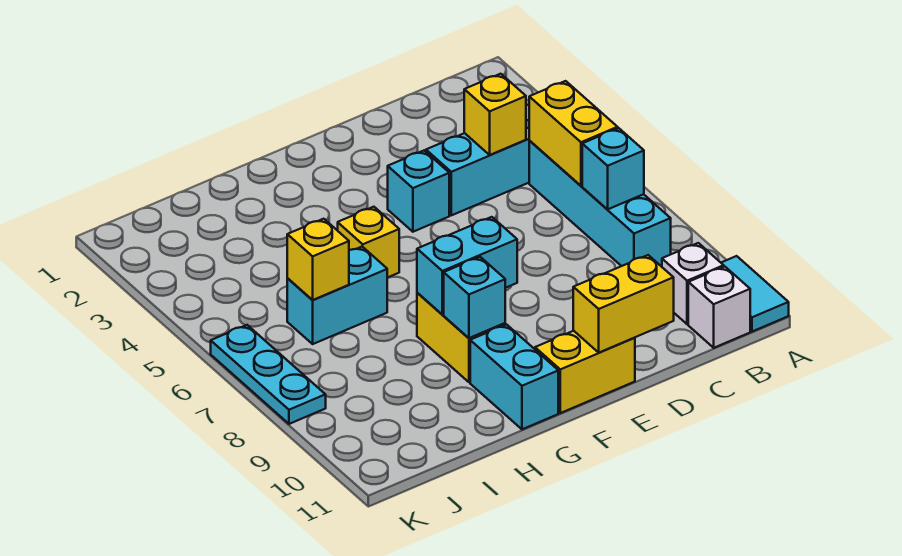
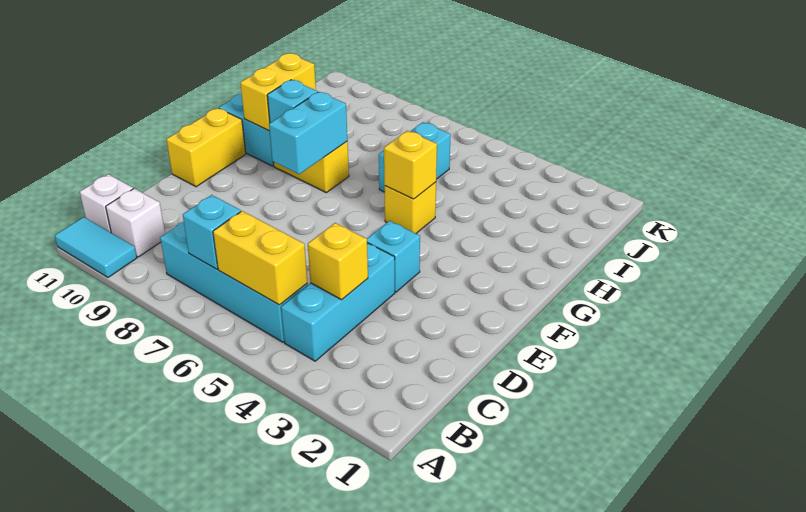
yellow 1x2 brick [573,255,674,352] -> yellow 1x2 brick moved to [240,53,316,131]
yellow 1x1 brick [287,219,349,300] -> yellow 1x1 brick moved to [384,131,437,199]
cyan 1x3 plate [211,325,326,424] -> none

